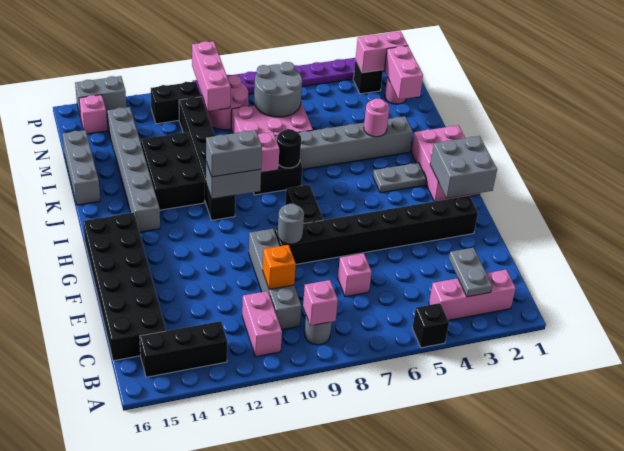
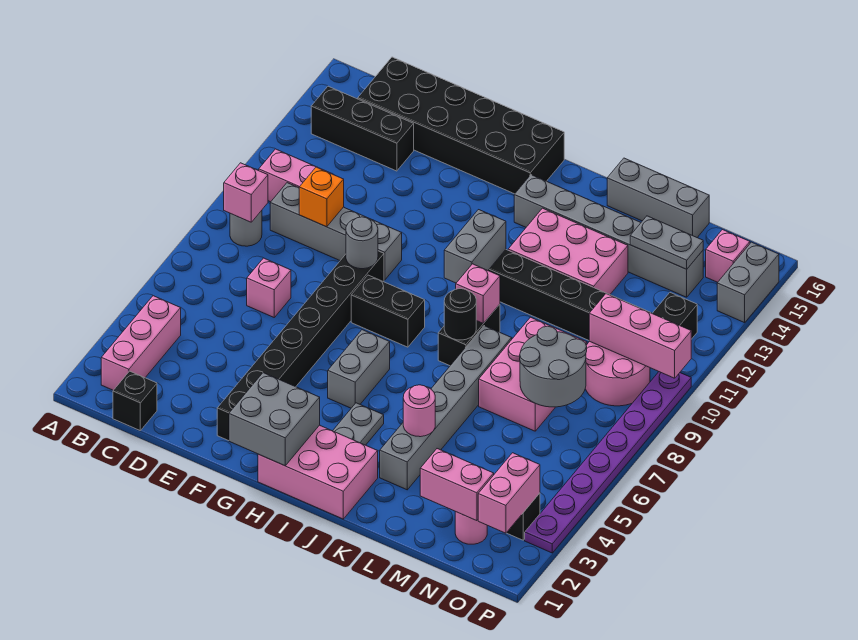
black 1x1 brick [412,303,449,348] -> black 1x1 brick moved to [113,371,157,430]
grey 1x2 plate [449,248,492,297] -> grey 1x2 plate moved to [630,216,703,269]
black 1x3 brick [140,321,227,377] -> black 1x3 brick turned to [311,86,414,171]
grey 1x2 brick [206,130,262,177] -> grey 1x2 brick moved to [328,330,390,408]
black 2x3 brick [141,132,205,210] -> pink 2x3 brick [508,208,628,295]

